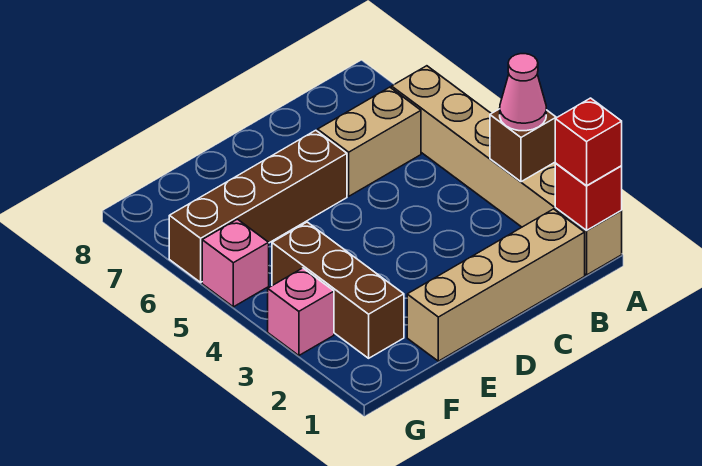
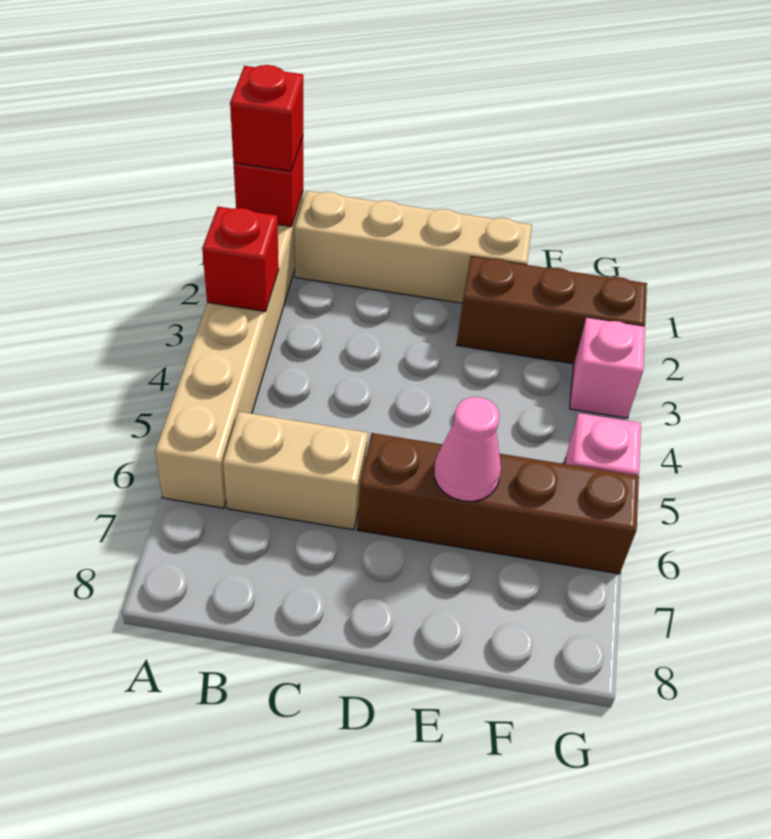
brown 1x1 brick [490,109,556,182] -> red 1x1 brick [202,207,279,312]
pink 1x1 cone [500,54,546,131] -> pink 1x1 cone moved to [434,397,501,501]
brown 1x3 brick [272,222,404,358] -> brown 1x3 brick turned to [457,256,647,364]

